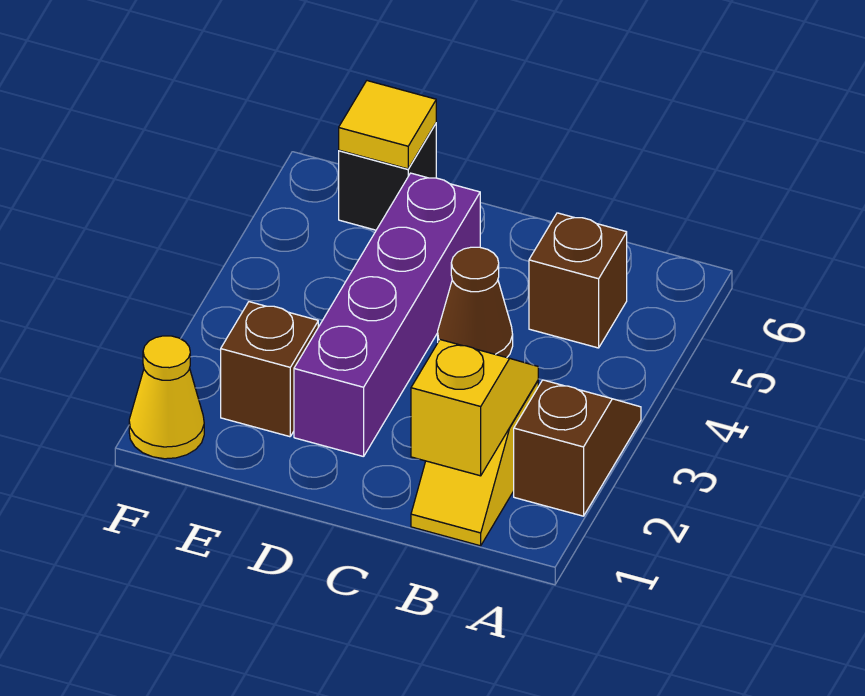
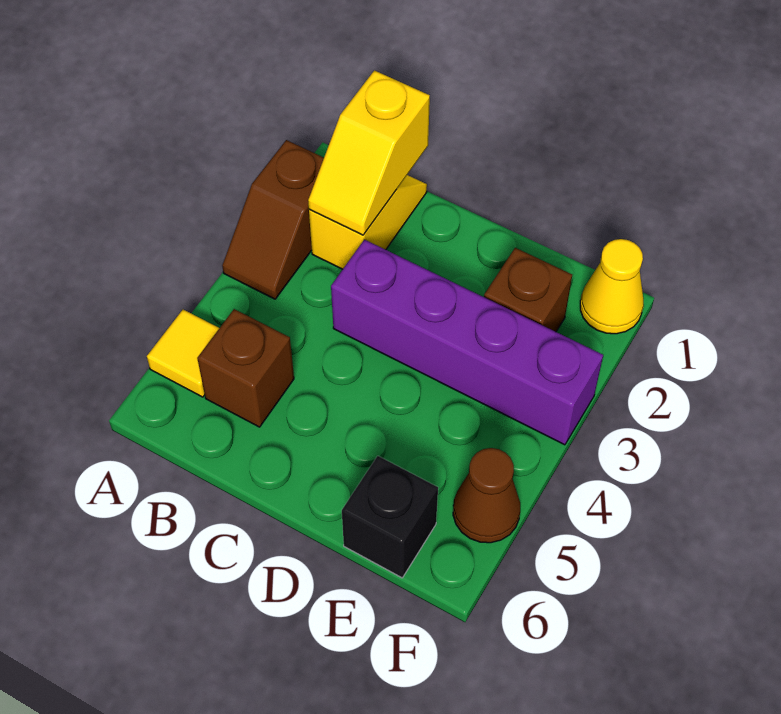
brown 1x1 cone [438,247,513,358] -> brown 1x1 cone moved to [453,448,520,543]
purple 1x4 brick [294,173,480,457] -> purple 1x4 brick turned to [331,240,603,445]
yellow 1x1 tile [339,81,436,169] -> yellow 1x1 tile moved to [147,310,219,397]

